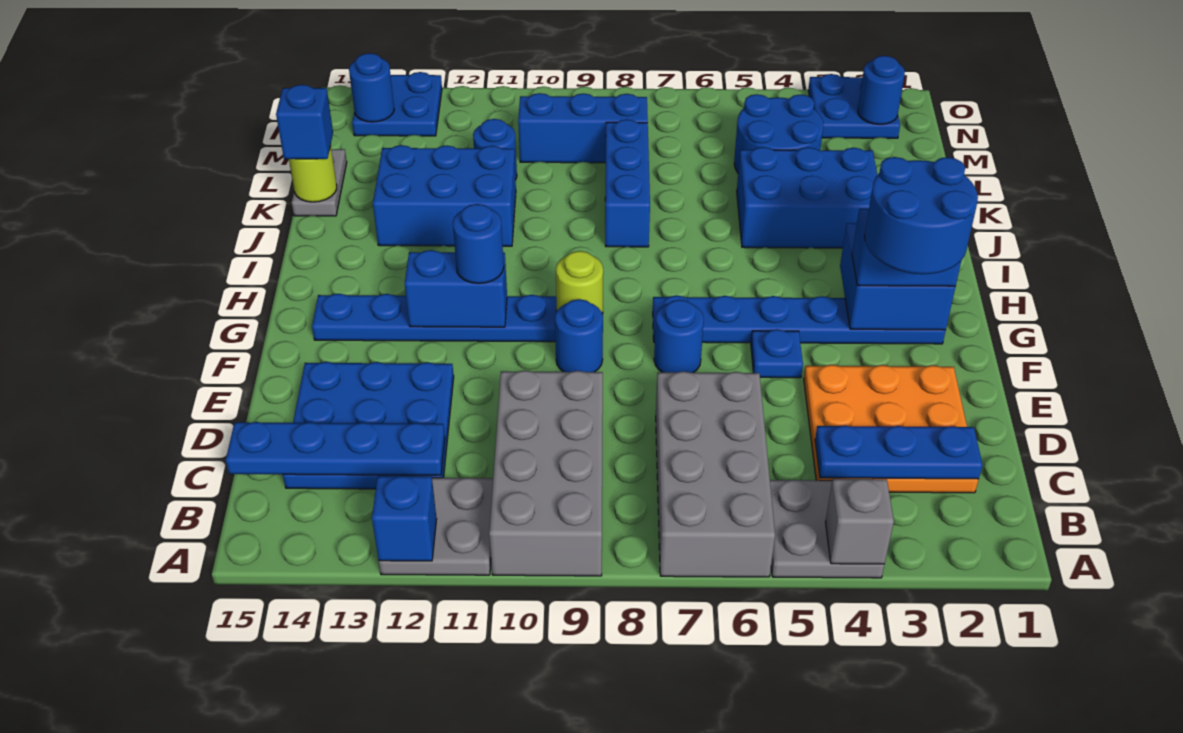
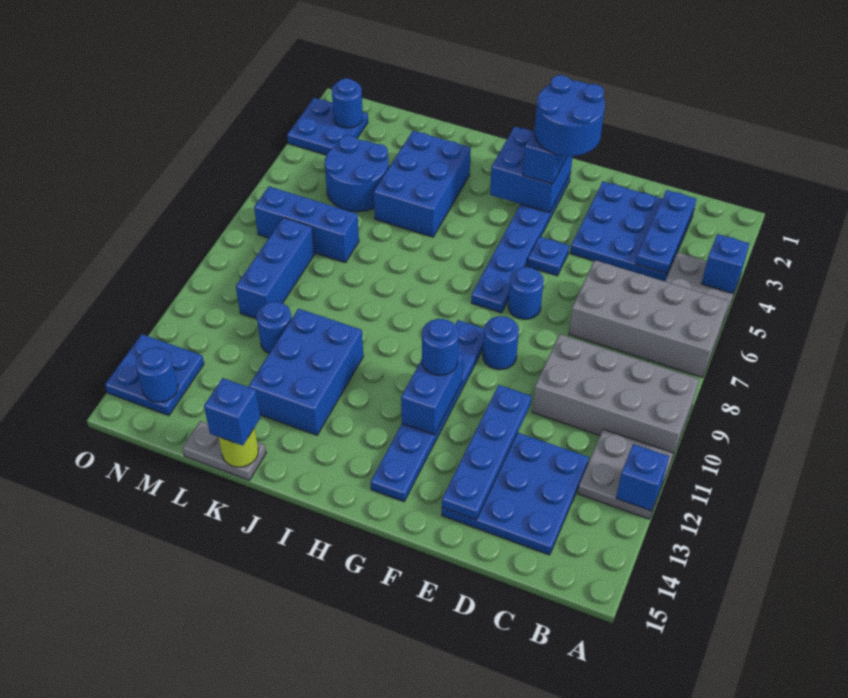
grey 1x1 brick [825,479,894,564] -> blue 1x1 brick [702,234,749,293]
orange 3x3 plate [804,365,979,493] -> blue 3x3 plate [570,182,694,281]
blue 1x4 plate [226,422,445,475] -> blue 1x4 plate moved to [442,385,532,520]
lime 1x1 round brick [556,251,603,314] -> none
blue 1x3 brick [605,120,650,247] -> blue 1x3 brick moved to [254,186,359,263]

